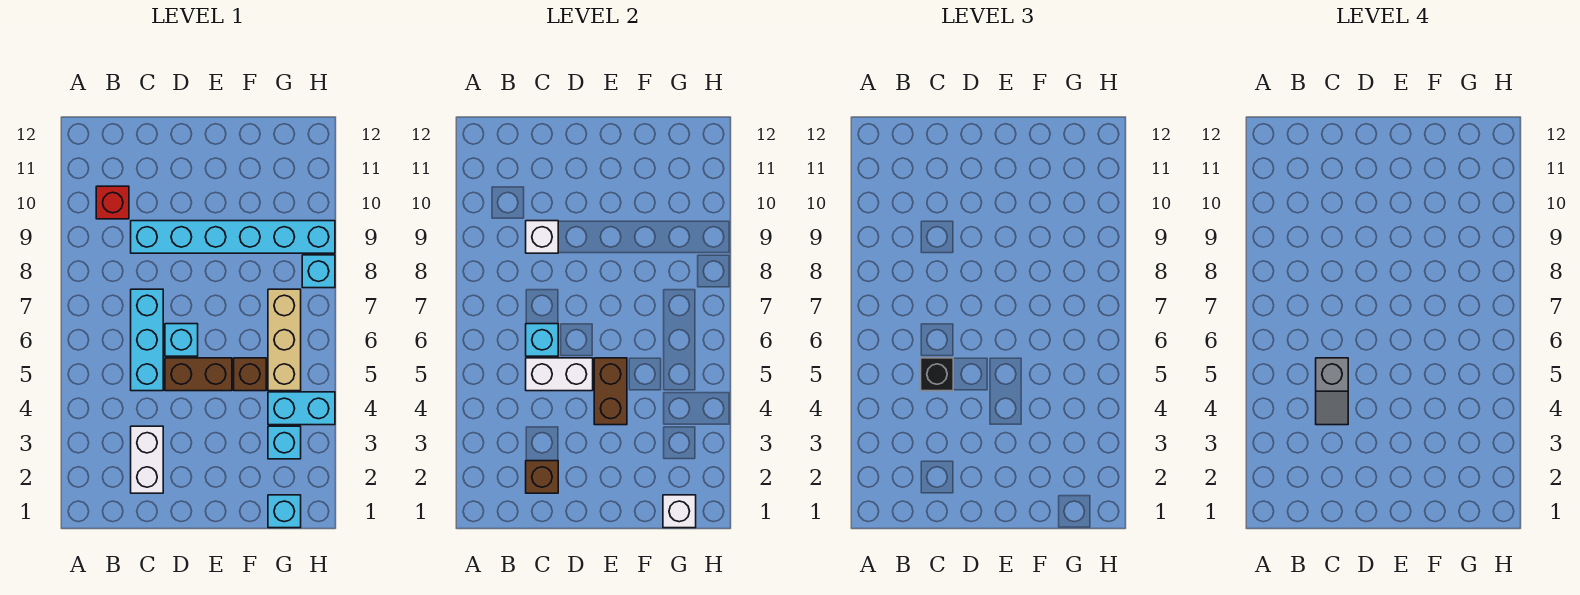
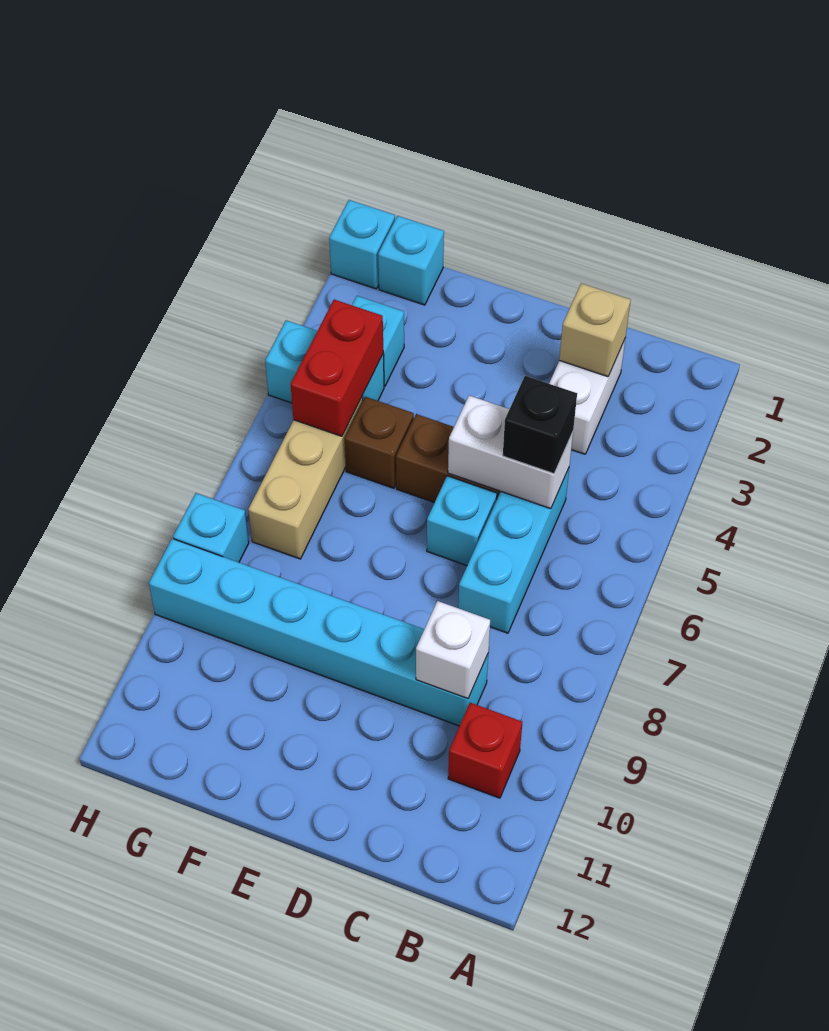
brown 1x1 brick [526,461,558,493] -> tan 1x1 brick [559,283,631,377]
grey 1x2 slope [1316,358,1348,425] -> none
cyan 1x1 brick [526,324,558,356] -> cyan 1x1 brick moved to [329,200,395,289]
brown 1x2 brick [594,358,627,425] -> none
white 1x1 brick [663,495,696,528] -> none
none -> red 1x2 brick [291,300,383,436]

